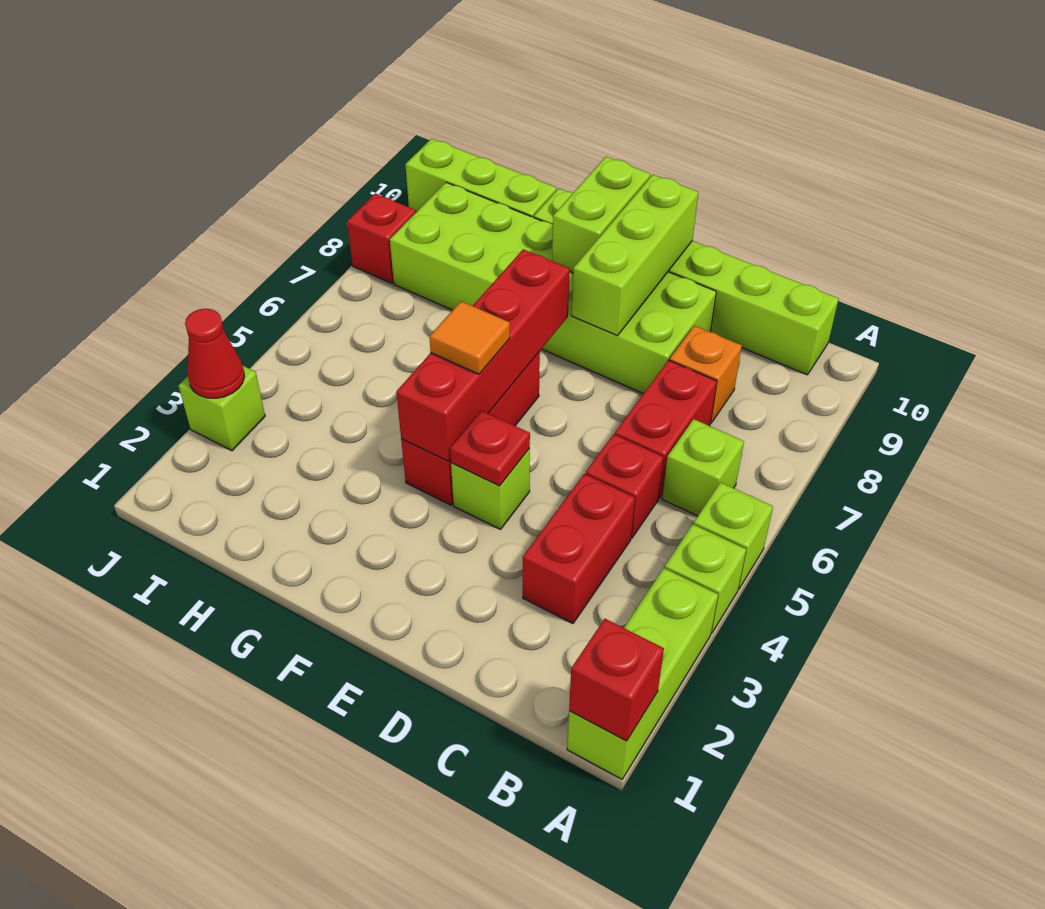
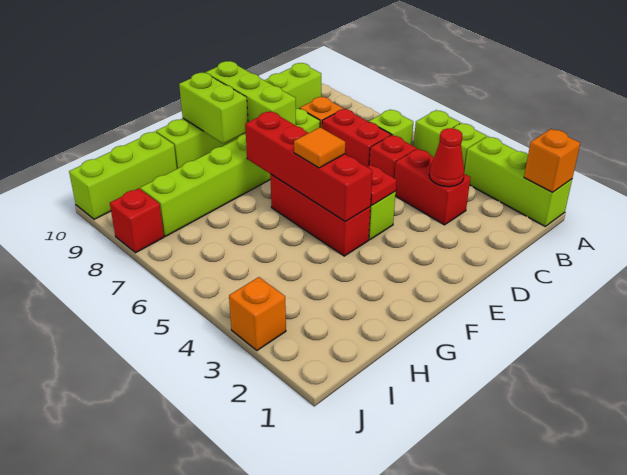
red 1x1 brick [569,619,664,741] -> orange 1x1 brick [524,129,580,193]
lime 2x6 brick [390,182,716,394] -> lime 1x6 brick [140,108,320,236]
lime 1x1 brick [179,366,265,451] -> orange 1x1 brick [229,277,286,351]
red 1x1 cone [185,309,245,398] -> red 1x1 cone moved to [429,128,464,187]

